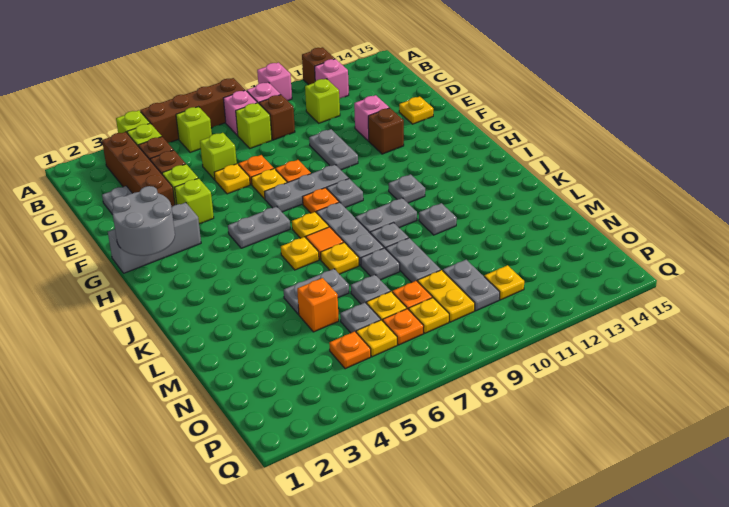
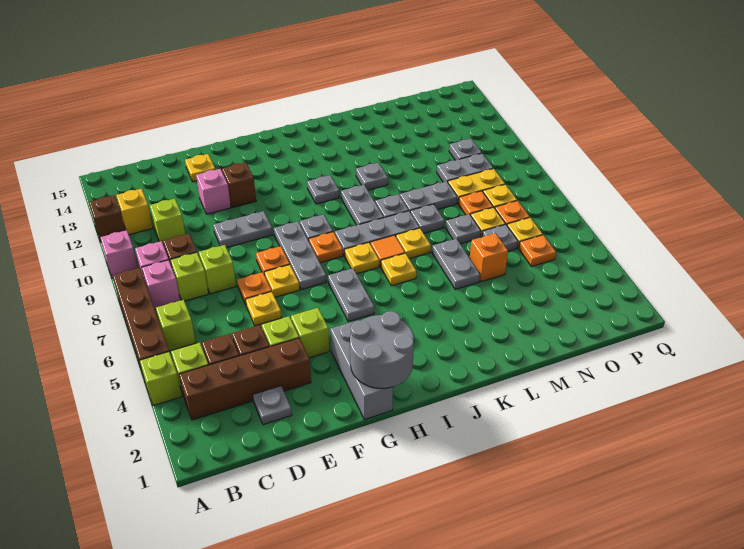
pink 1x1 brick [315,59,349,99] -> yellow 1x1 brick [116,189,153,235]
lime 1x1 brick [200,133,237,180] -> lime 1x1 brick moved to [199,245,236,294]
yellow 1x1 plate [484,265,524,300] -> grey 1x1 plate [449,139,482,160]

